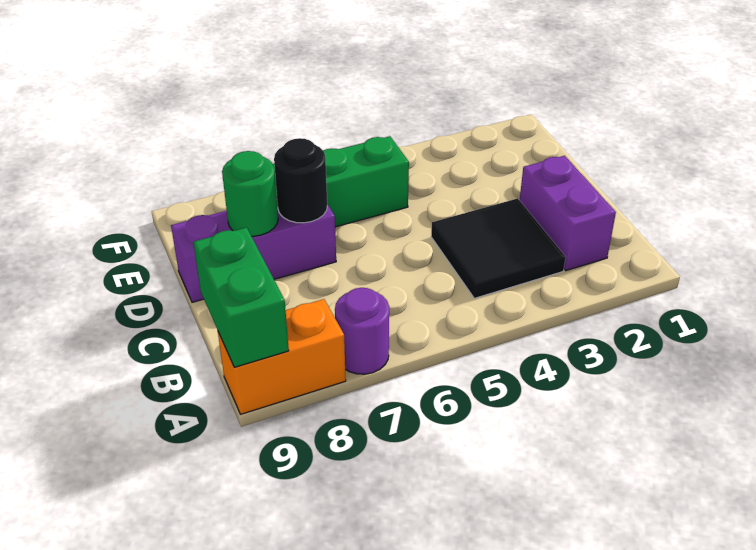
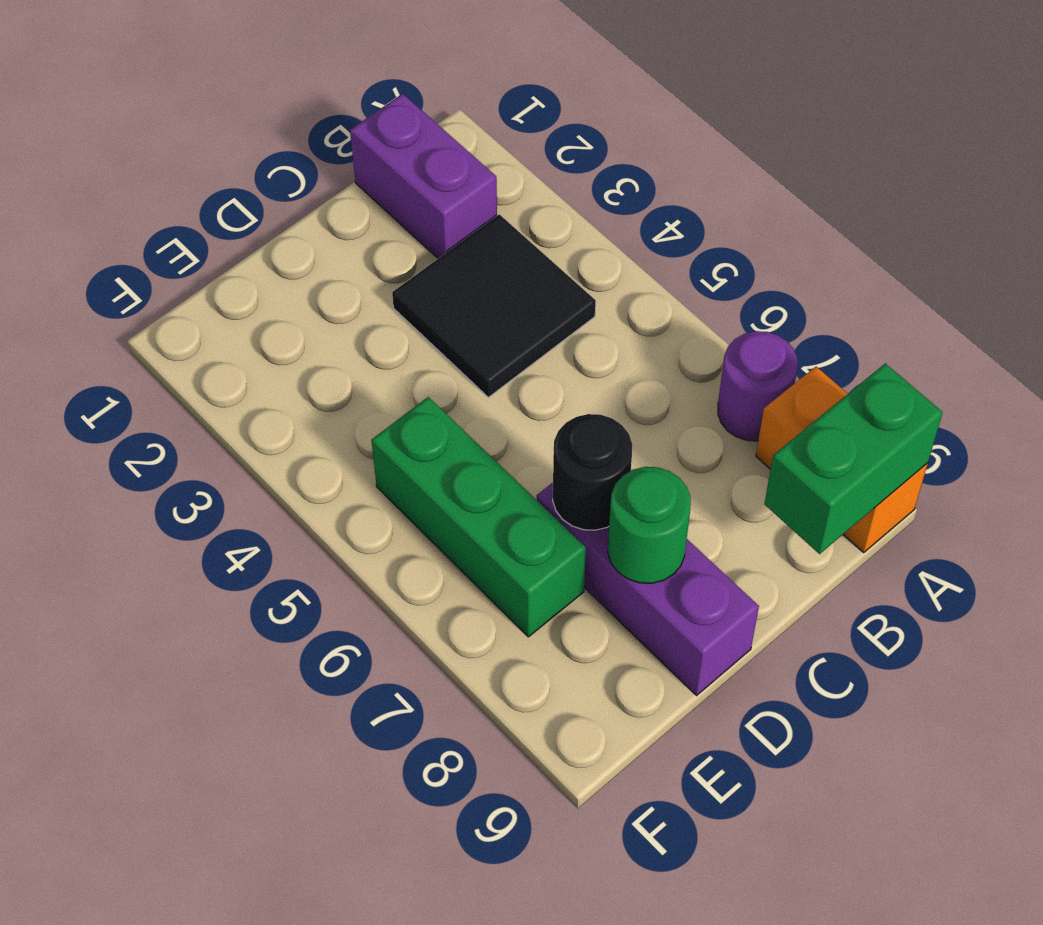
purple 1x2 brick [520,156,616,271] -> purple 1x2 brick turned to [350,94,497,258]

